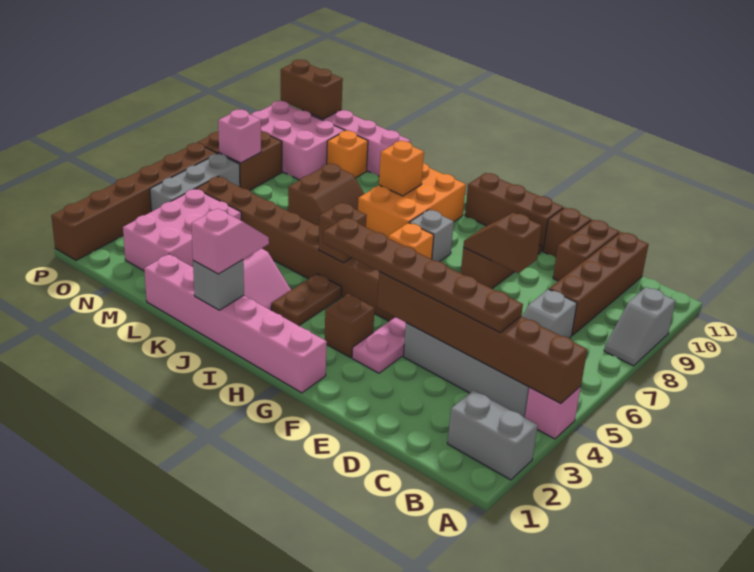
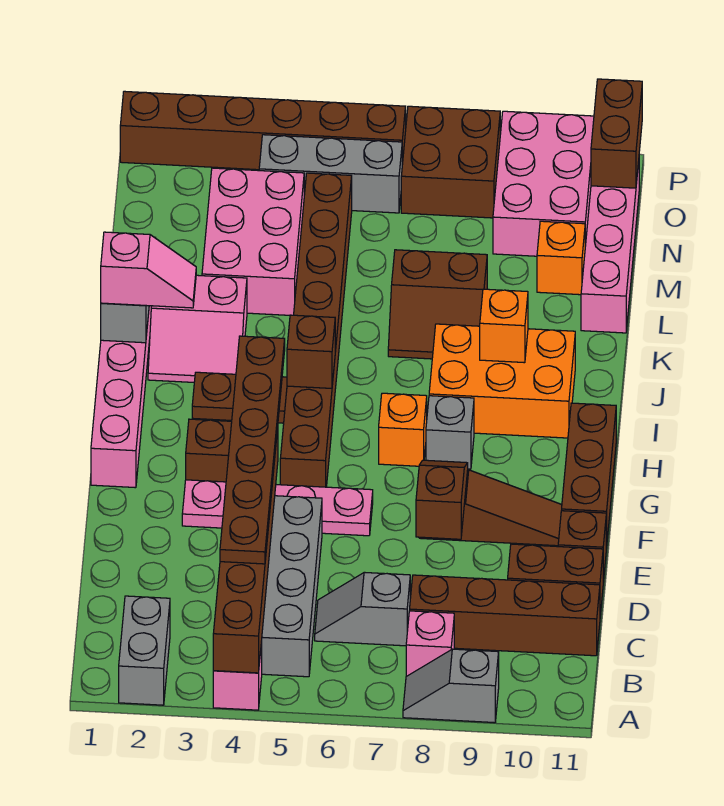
pink 2x3 brick [123,189,241,271] -> pink 2x3 brick turned to [202,168,304,315]
pink 1x1 brick [218,110,261,163] -> pink 1x1 brick moved to [406,611,454,676]

